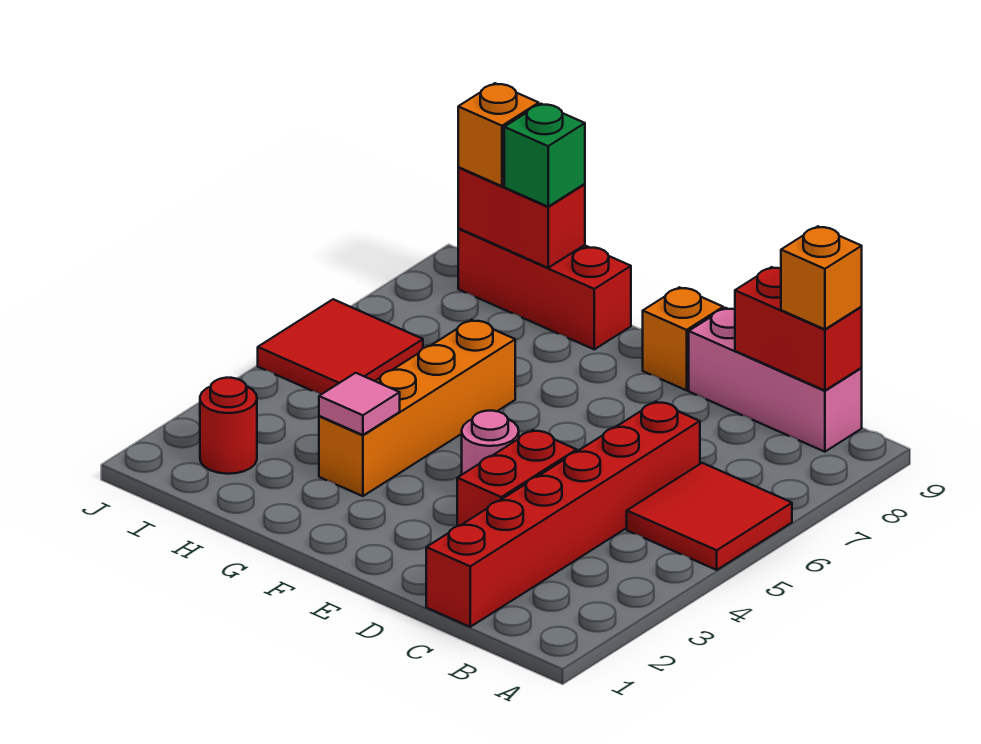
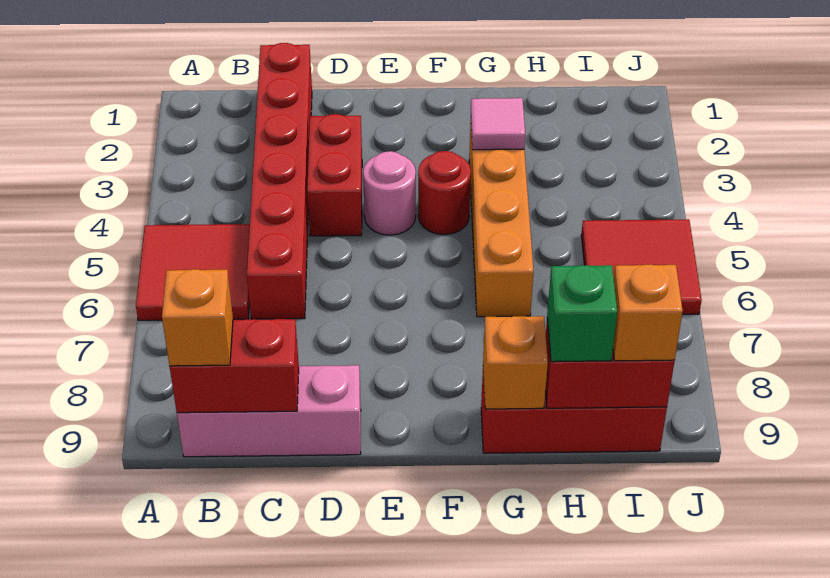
orange 1x1 brick [643,287,723,390] -> orange 1x1 brick moved to [483,316,548,409]
red 1x1 round brick [200,378,257,474] -> red 1x1 round brick moved to [418,151,471,235]

